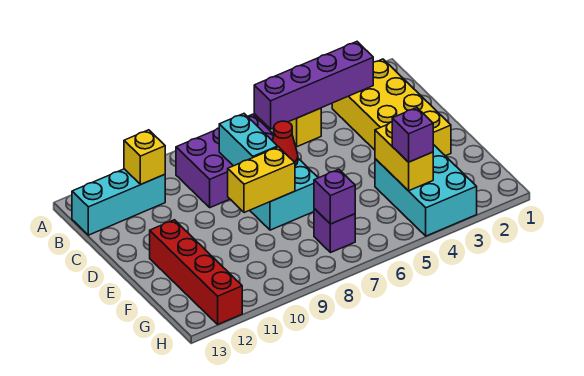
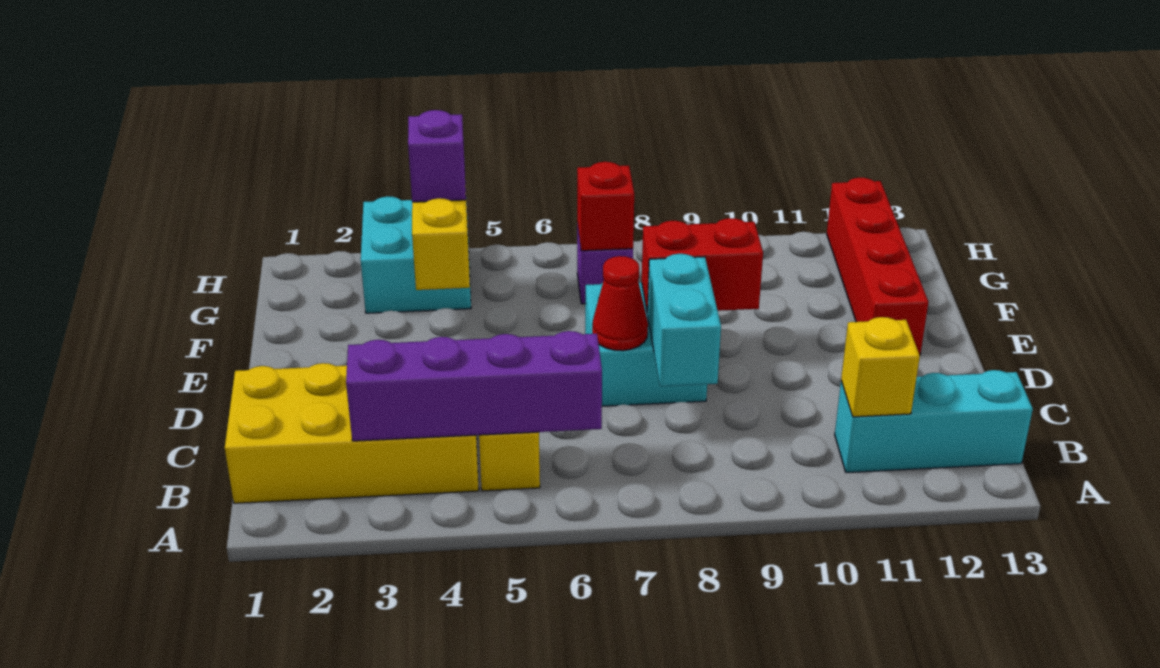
yellow 2x4 brick [332,59,451,156] -> yellow 2x4 brick turned to [225,363,479,503]
purple 2x3 brick [176,114,274,208] -> none
yellow 1x2 brick [228,147,295,213] -> red 1x2 brick [641,218,763,313]
cyan 2x3 brick [375,144,477,236] -> cyan 2x2 brick [361,196,471,313]
purple 1x1 brick [314,169,355,224] -> red 1x1 brick [577,162,634,251]

